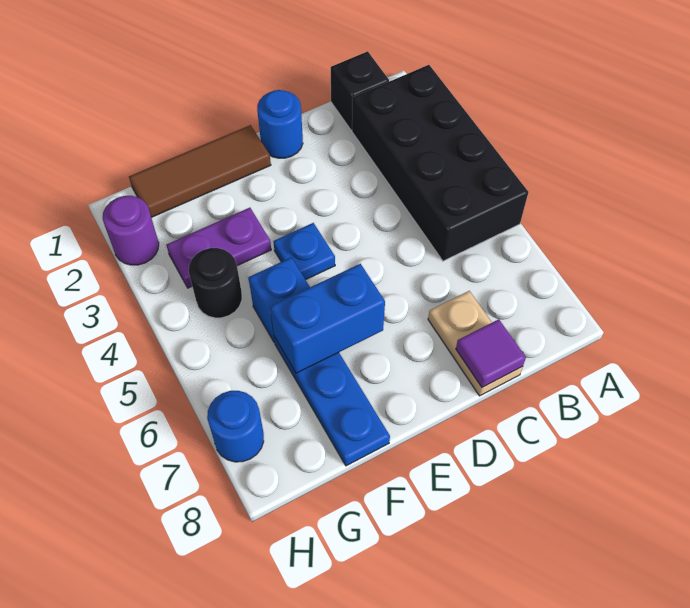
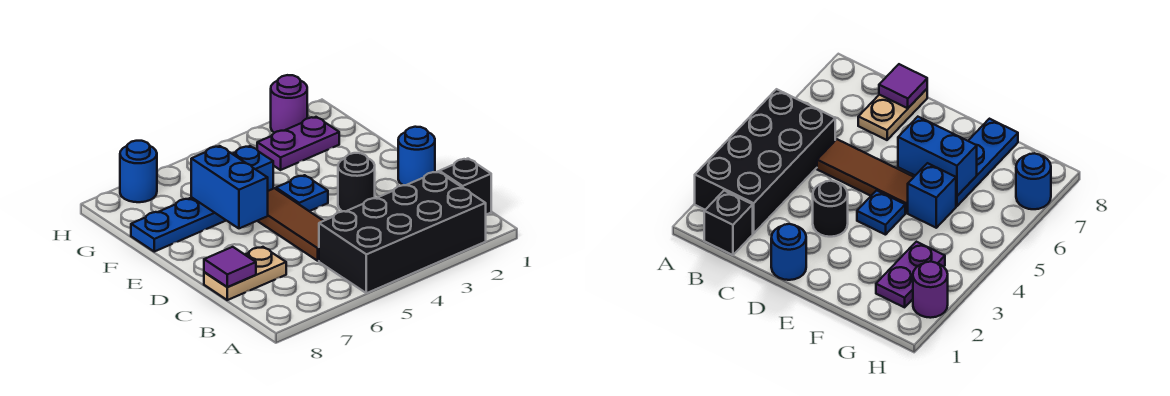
brown 1x3 tile [129,125,271,218] -> brown 1x3 tile moved to [258,188,323,261]
purple 1x2 plate [167,208,271,288] -> purple 1x2 plate turned to [257,117,339,170]
black 1x1 round brick [189,248,242,318] -> black 1x1 round brick moved to [338,153,375,212]

